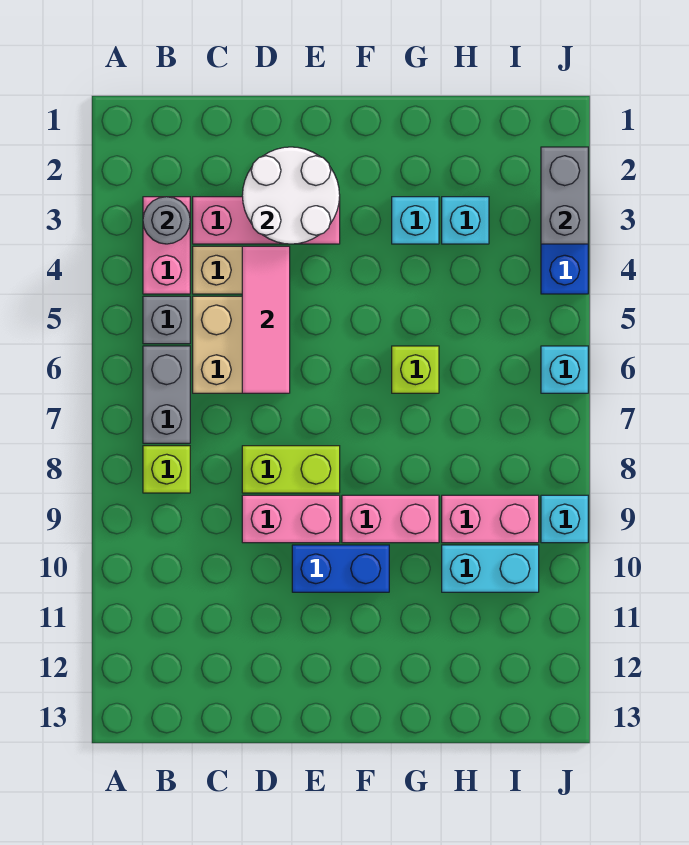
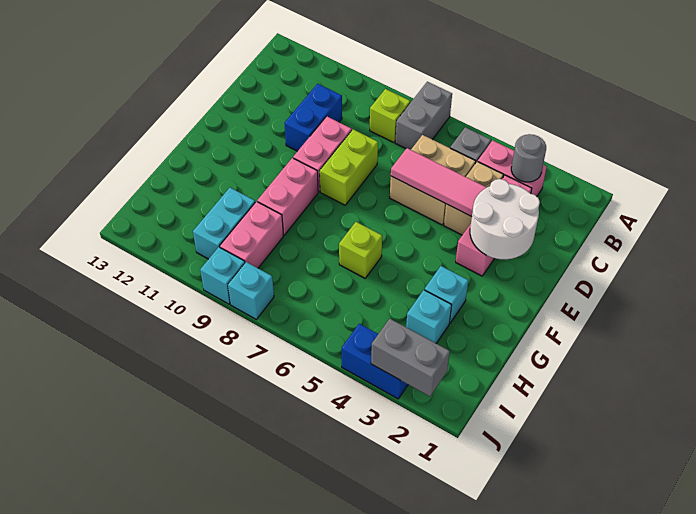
grey 1x2 brick [143,346,190,443] -> grey 1x2 brick turned to [395,82,452,150]
blue 1x2 brick [292,545,389,592] -> blue 1x2 brick moved to [285,84,342,151]
cyan 1x1 brick [541,346,588,393] -> cyan 1x1 brick moved to [228,262,274,319]

